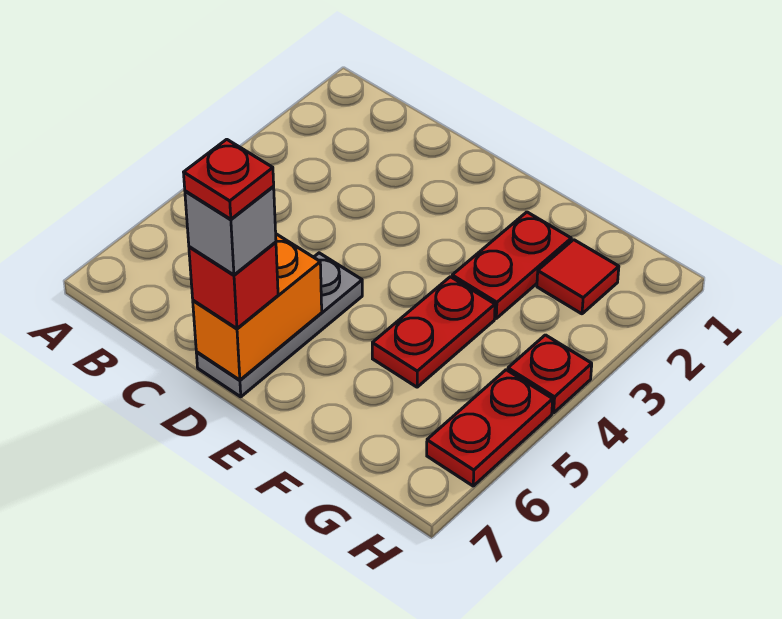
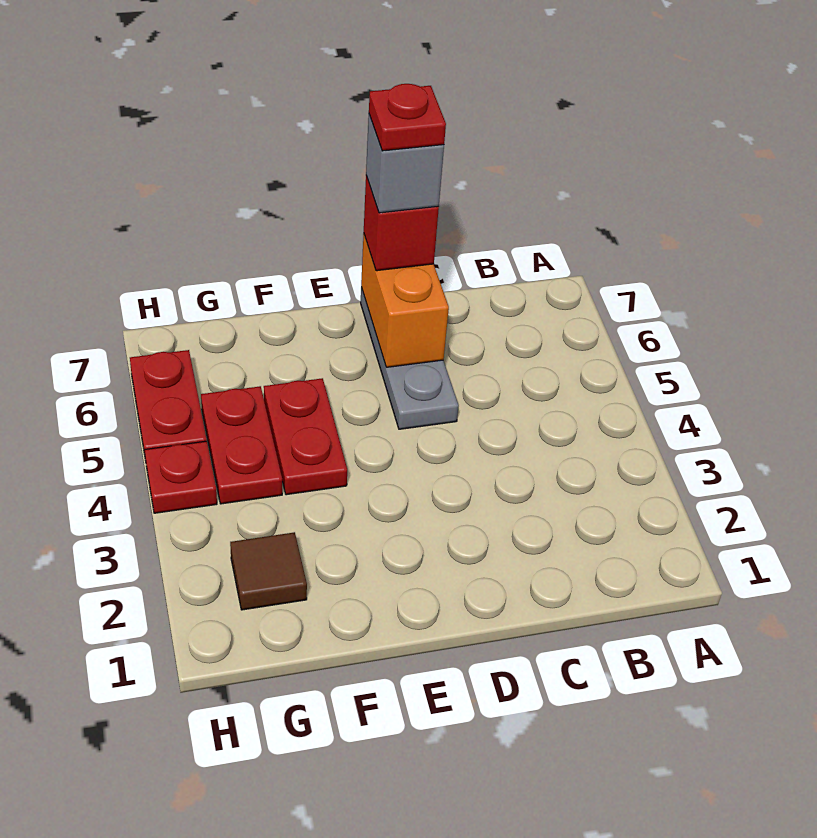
red 1x2 plate [452,212,571,318] -> red 1x2 plate moved to [201,386,282,504]
red 1x1 tile [537,240,619,314] -> brown 1x1 tile [230,532,307,610]

